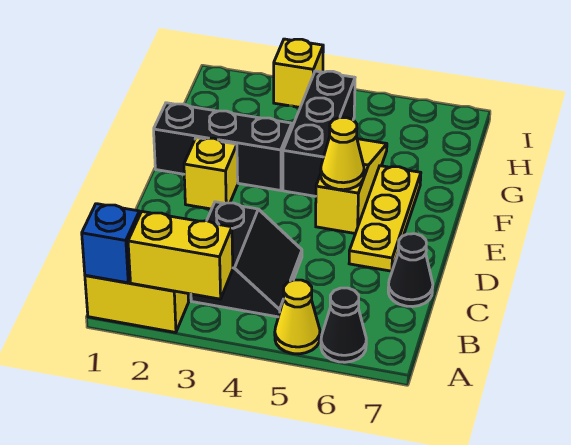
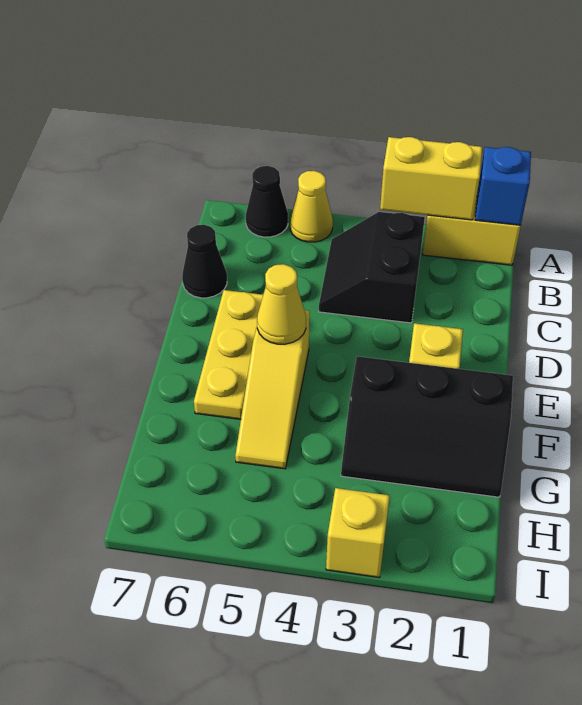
black 1x3 brick [283,71,355,196] -> none

